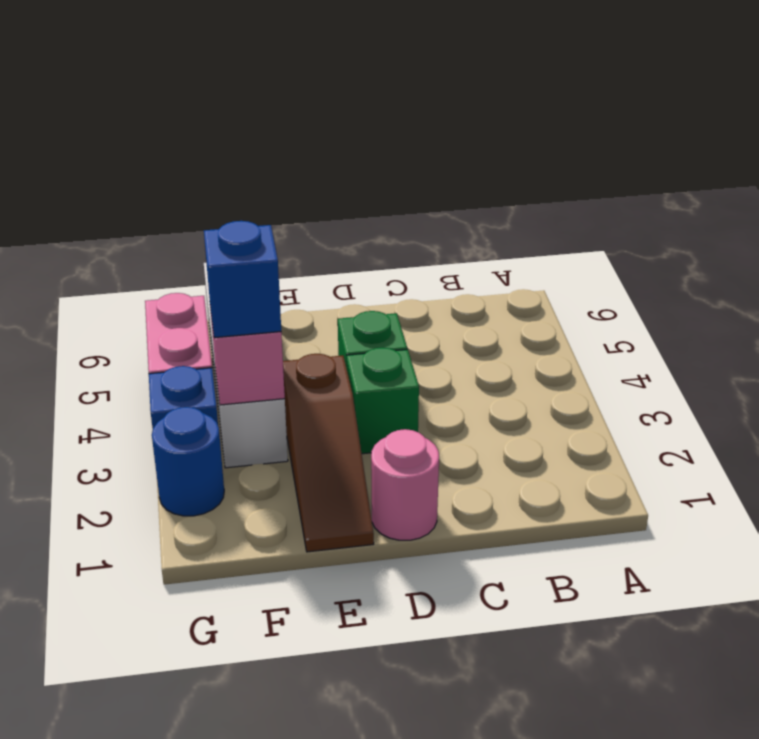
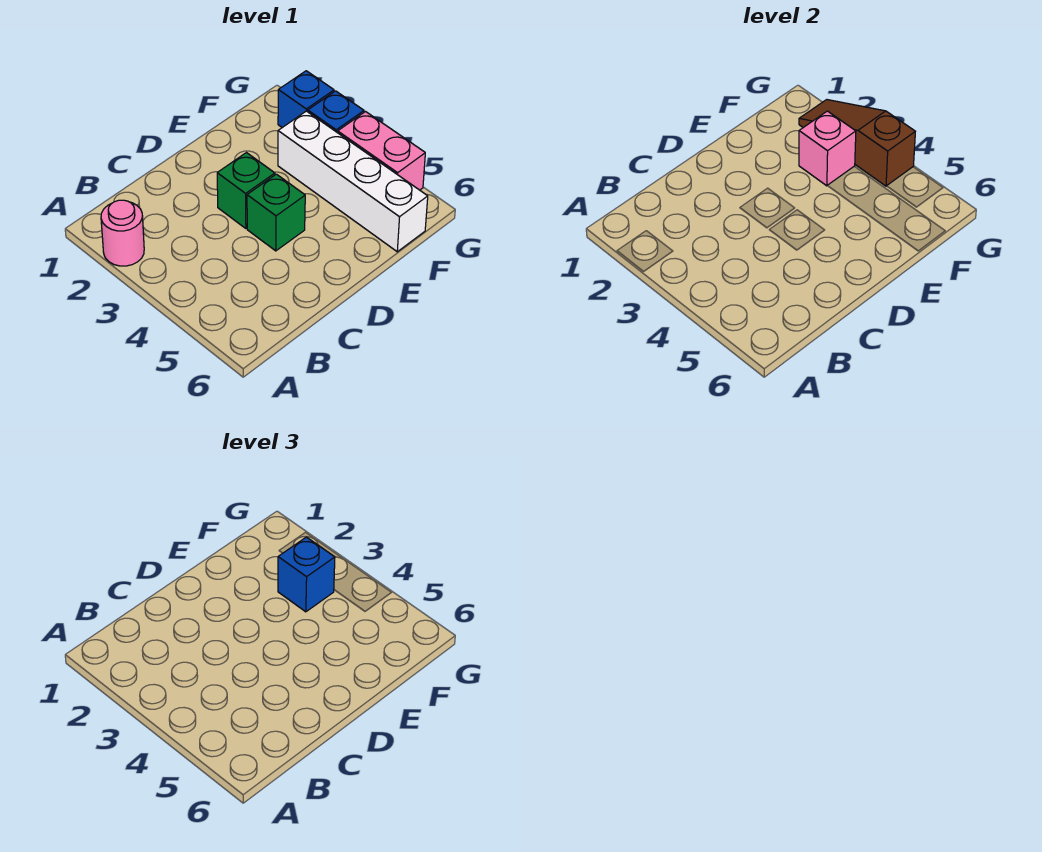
pink 1x1 round brick [371,429,439,540] -> pink 1x1 round brick moved to [101,200,144,266]
brown 1x3 slope [283,354,374,552] -> brown 1x3 slope moved to [799,100,915,186]
blue 1x1 round brick [152,407,224,516] -> blue 1x1 brick [278,71,334,128]

